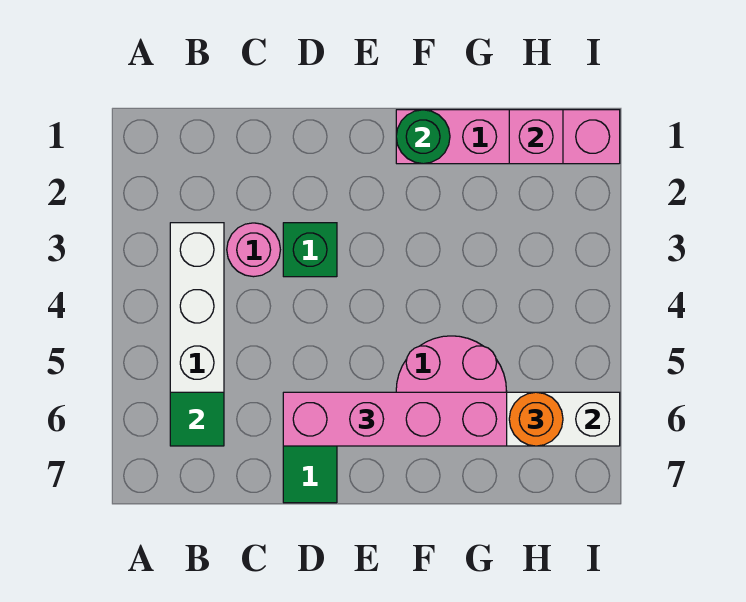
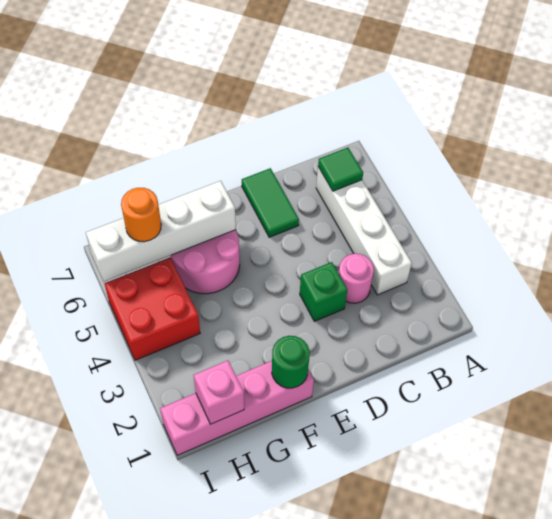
pink 1x4 brick [283,392,507,446] -> none
none -> red 2x2 brick [105,257,200,360]

